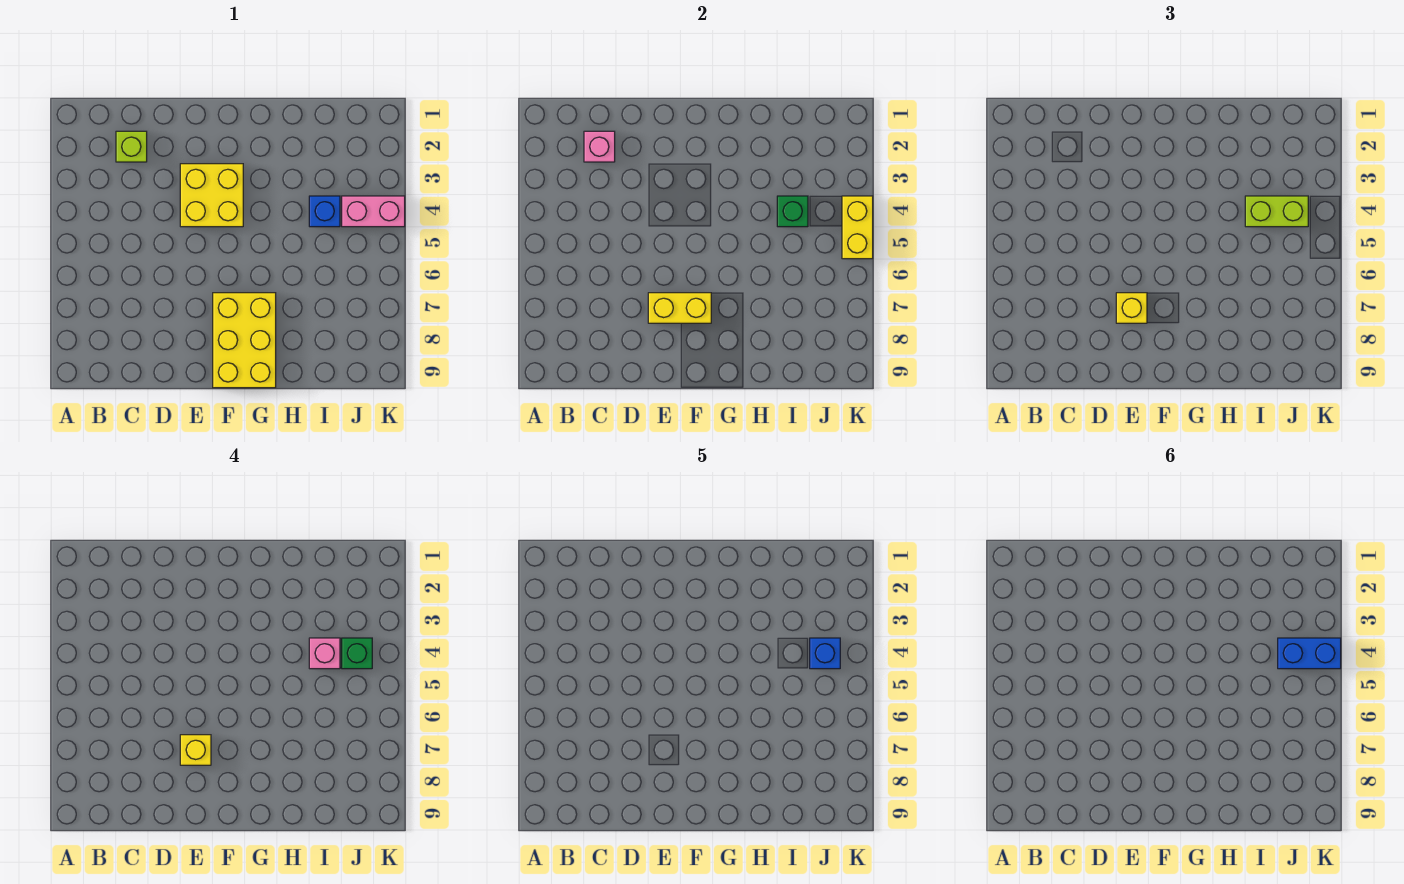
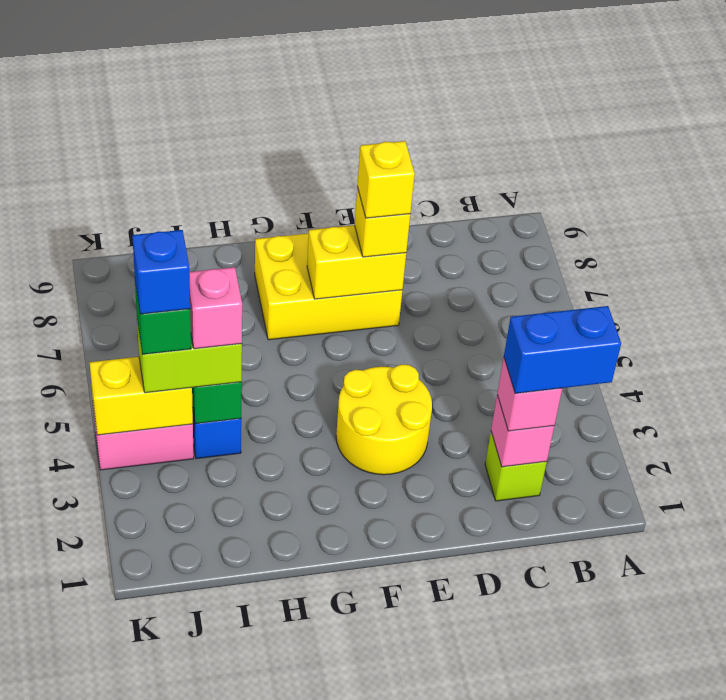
none -> pink 1x1 brick [497,358,562,431]
yellow 2x2 brick [180,164,243,227] -> yellow 2x2 round brick [336,364,432,475]
yellow 2x3 brick [213,293,276,388] -> yellow 2x3 brick turned to [255,233,402,340]
blue 1x2 brick [1278,638,1341,669] -> blue 1x2 brick moved to [504,306,621,393]
yellow 1x2 brick [842,196,873,259] -> yellow 1x2 brick turned to [89,357,193,435]

